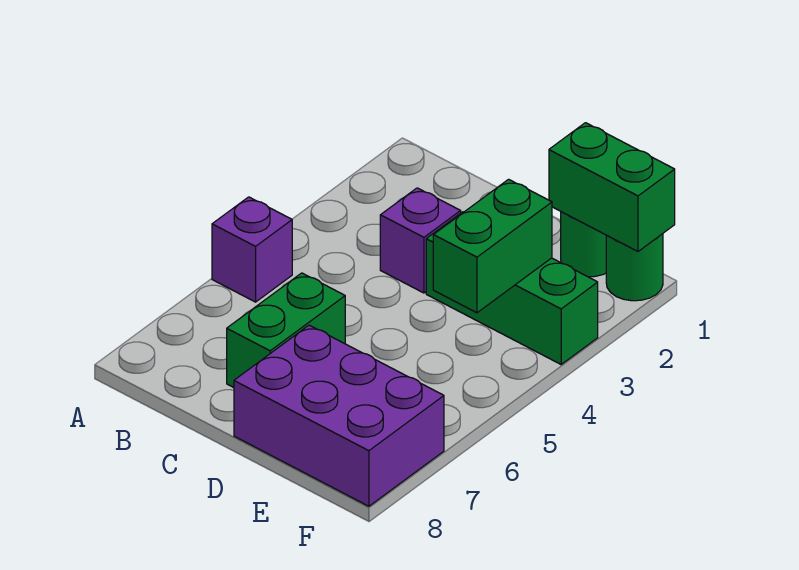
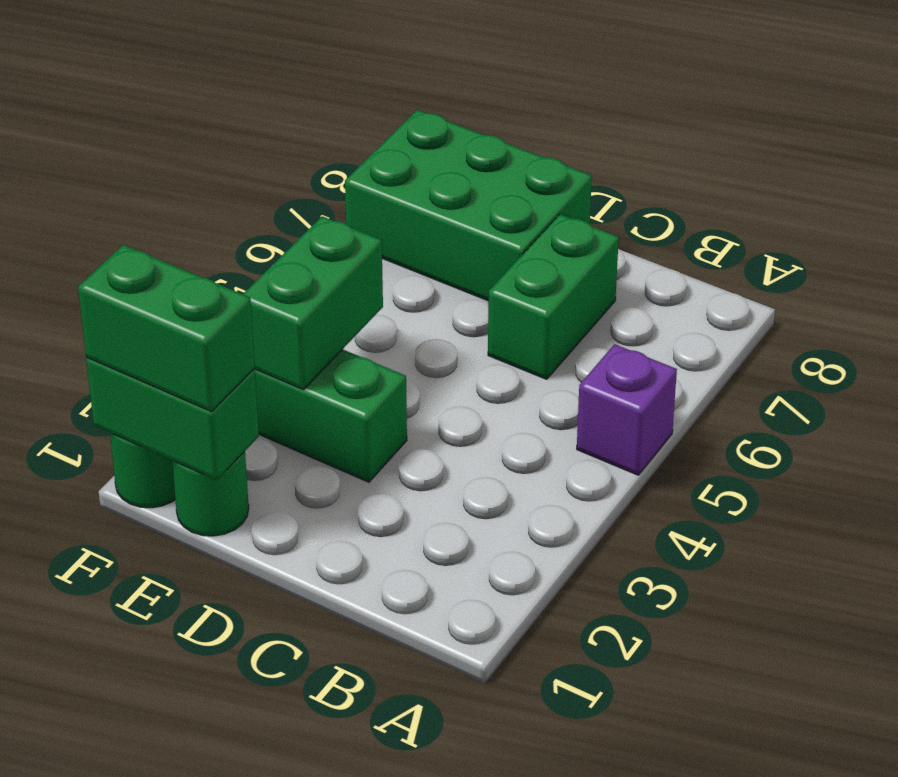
purple 1x1 brick [380,188,461,293] -> none
purple 2x3 brick [234,325,444,506] -> green 2x3 brick [345,110,592,301]
none -> green 1x2 brick [78,245,255,412]

